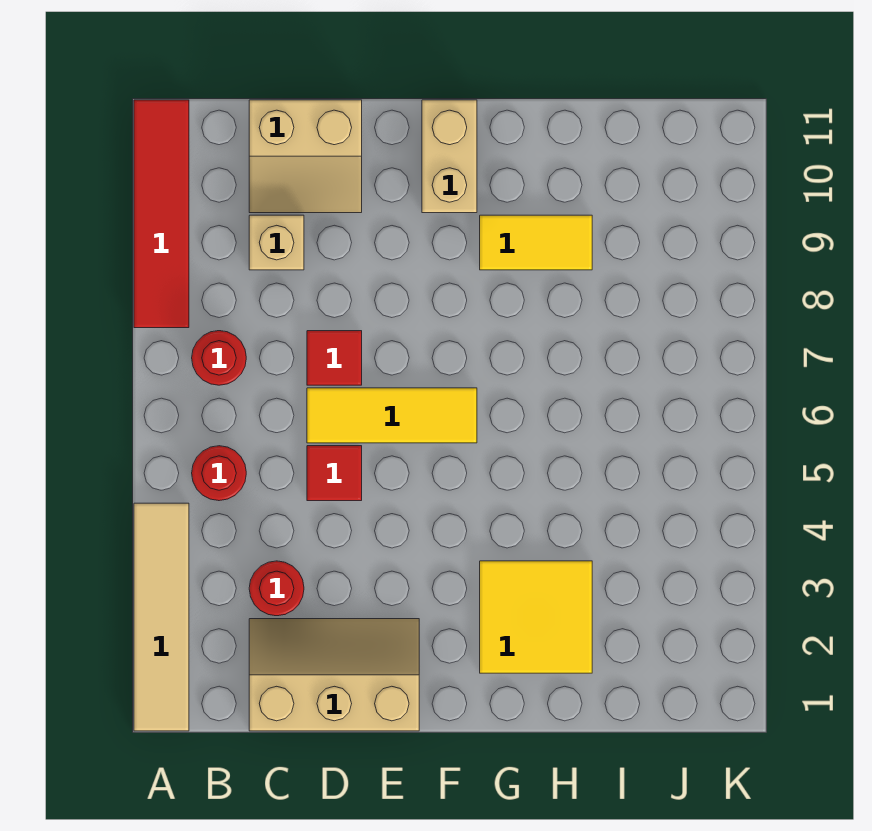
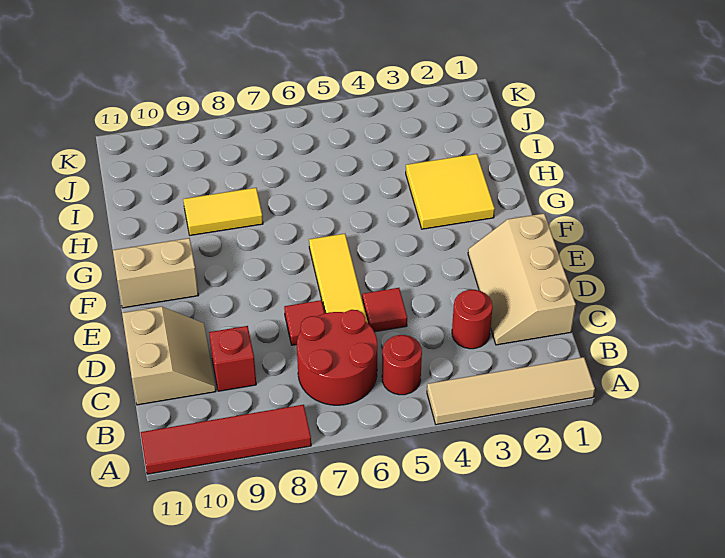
red 1x1 round brick [192,331,246,385] -> red 2x2 round brick [297,310,377,405]
tan 1x1 brick [249,215,304,270] -> red 1x1 brick [209,326,256,391]
yellow 1x2 tile [480,215,592,270] -> yellow 1x2 tile turned to [183,188,263,235]

